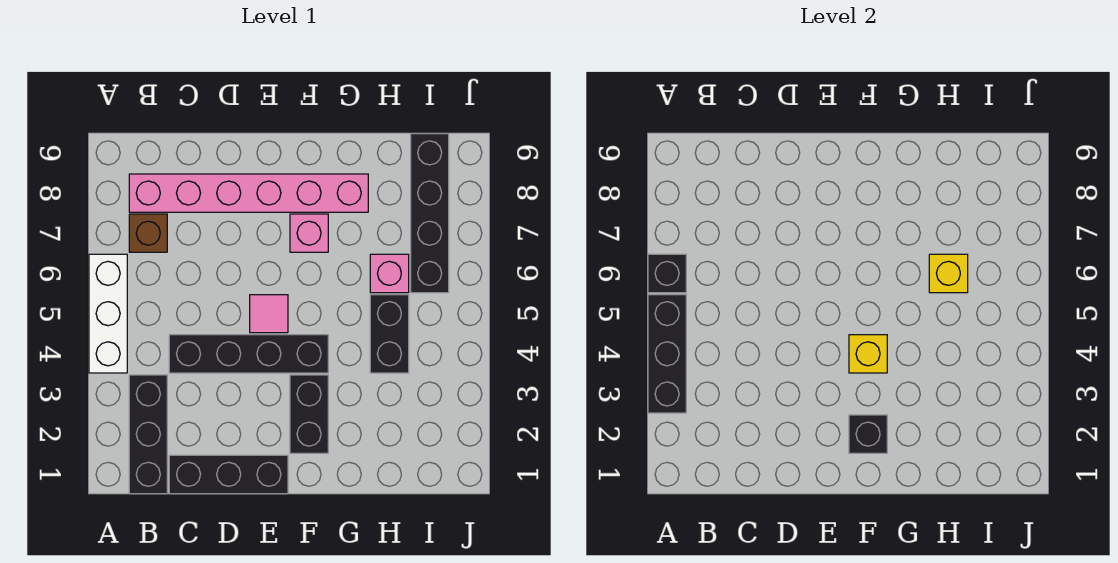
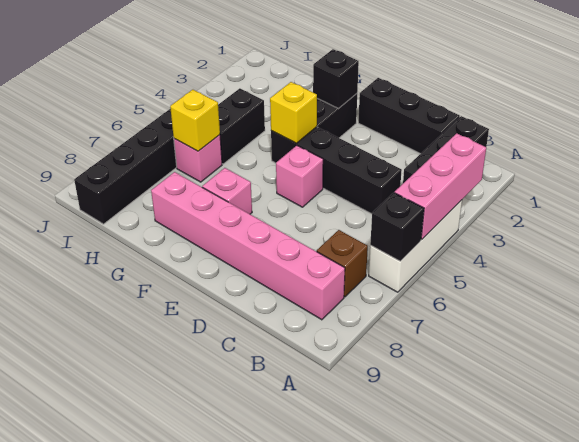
black 1x3 brick [648,295,686,413] -> pink 1x3 brick [395,133,486,239]
pink 1x1 tile [250,295,288,333] -> pink 1x1 brick [276,146,323,207]

